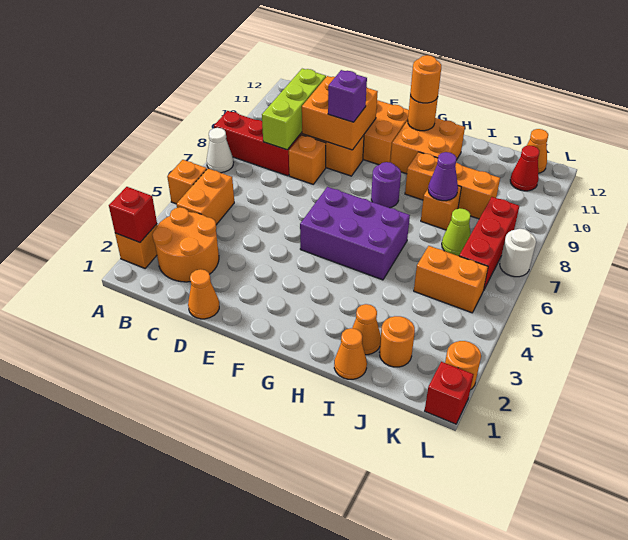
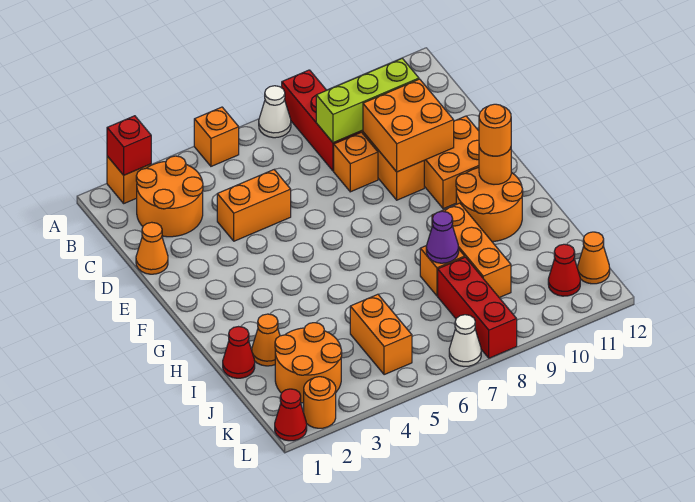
orange 1x2 brick [176,168,234,225] -> orange 1x2 brick moved to [217,170,291,241]
purple 1x1 brick [328,70,367,122] -> none
purple 2x3 brick [300,187,410,280] -> none
purple 1x1 round brick [371,162,401,208] -> none
orange 2x2 brick [391,118,465,174] -> orange 2x2 round brick [456,168,523,242]
orange 1x1 cone [334,328,367,379] -> red 1x1 cone [223,327,255,378]
orange 1x1 round brick [379,316,415,367] -> orange 2x2 round brick [275,323,342,403]
lime 1x1 cone [442,208,471,256] -> none
red 1x3 brick [459,197,519,291] -> red 1x3 brick turned to [438,257,517,358]
red 1x1 brick [425,362,474,424] -> red 1x1 cone [275,389,307,441]
white 1x1 round brick [500,229,536,277] -> white 1x1 cone [449,315,481,366]

